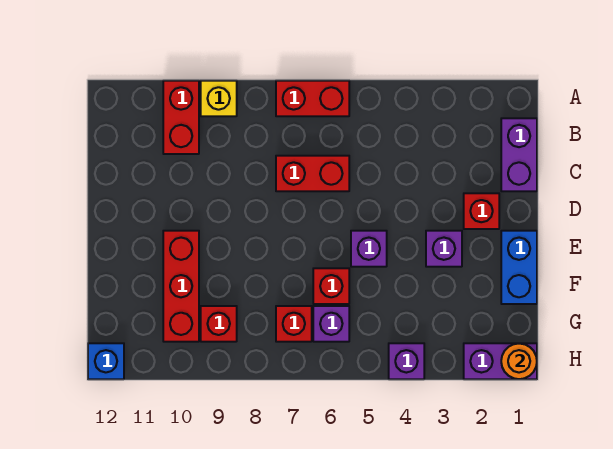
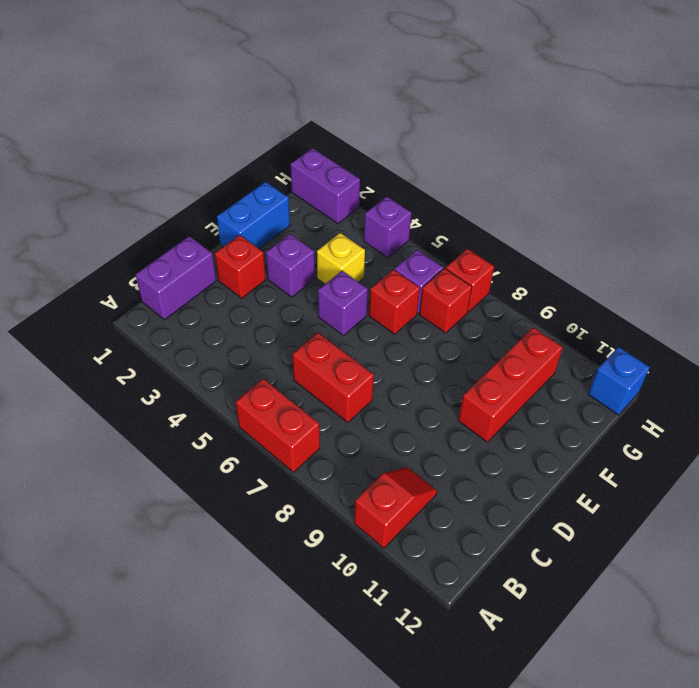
yellow 1x1 brick [201,81,237,116] -> yellow 1x1 brick moved to [317,233,365,284]
red 1x2 brick [163,81,199,154] -> red 1x2 slope [354,467,437,548]
red 1x1 brick [201,306,237,342] -> red 1x1 brick moved to [446,249,494,312]
orange 1x1 round brick [501,343,537,379] -> none

